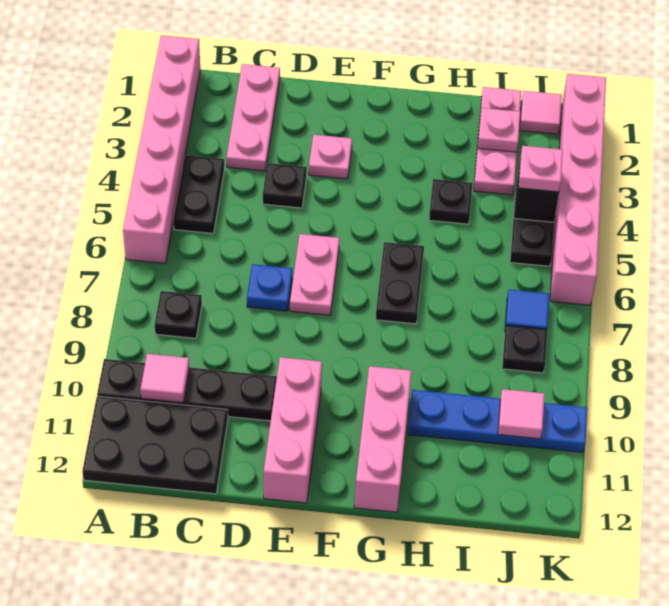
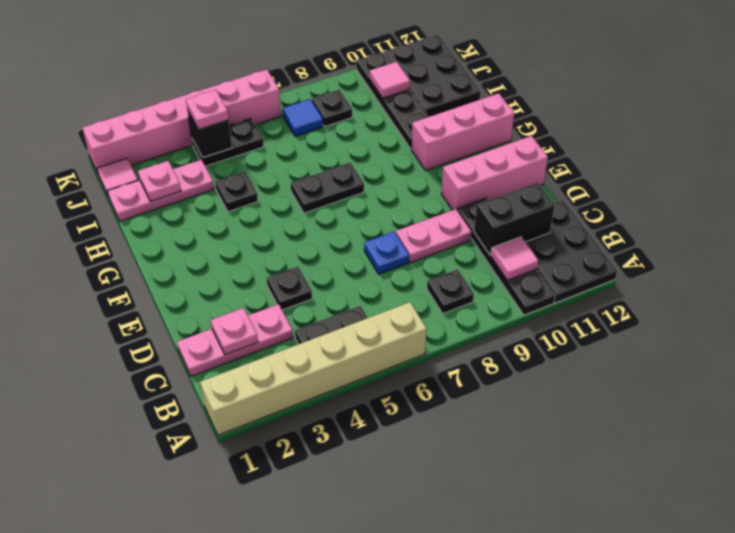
pink 1x6 brick [123,35,200,264] -> tan 1x6 brick [200,302,427,435]
none -> black 1x2 brick [474,183,555,255]
pink 1x1 plate [309,135,352,179] -> pink 1x1 plate moved to [211,308,258,355]
pink 1x2 plate [290,234,340,315] -> pink 1x2 plate moved to [396,209,472,263]
blue 1x4 plate [408,390,587,452] -> black 1x4 plate [356,52,429,149]
none -> black 2x3 plate [384,35,481,116]

